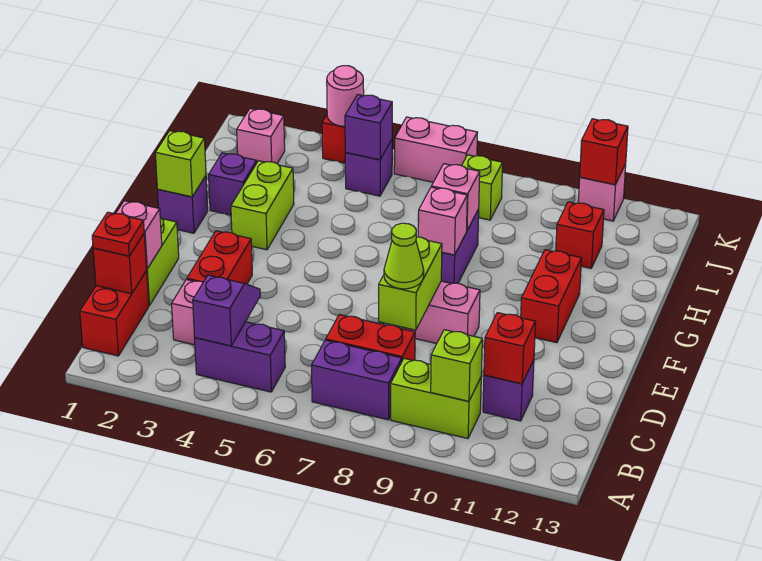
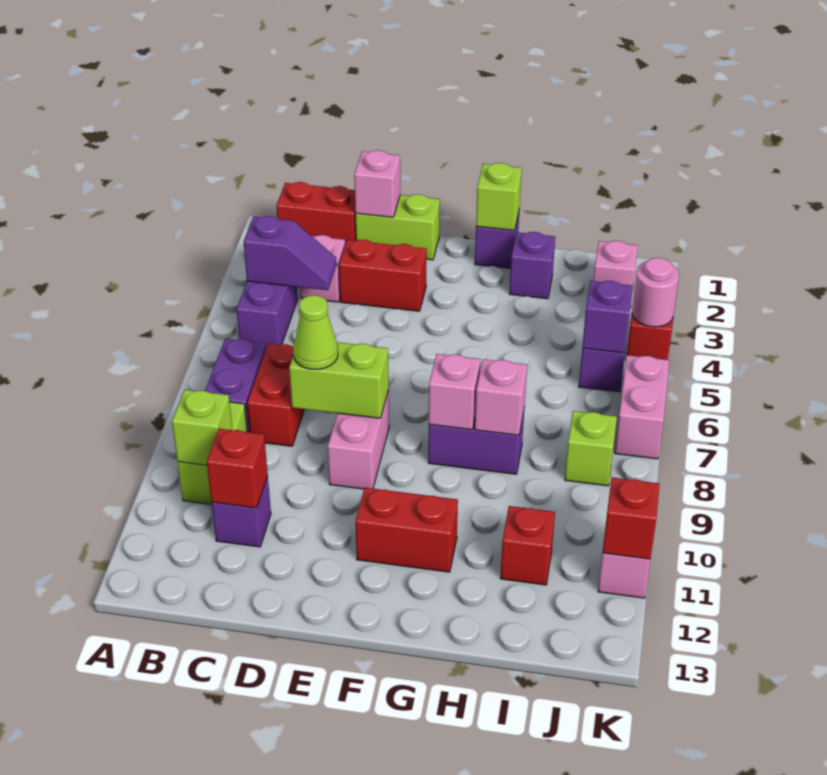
red 1x1 brick [93,234,147,294] -> none
red 1x1 plate [92,212,144,256] -> none
lime 1x2 brick [231,161,294,250] -> none

